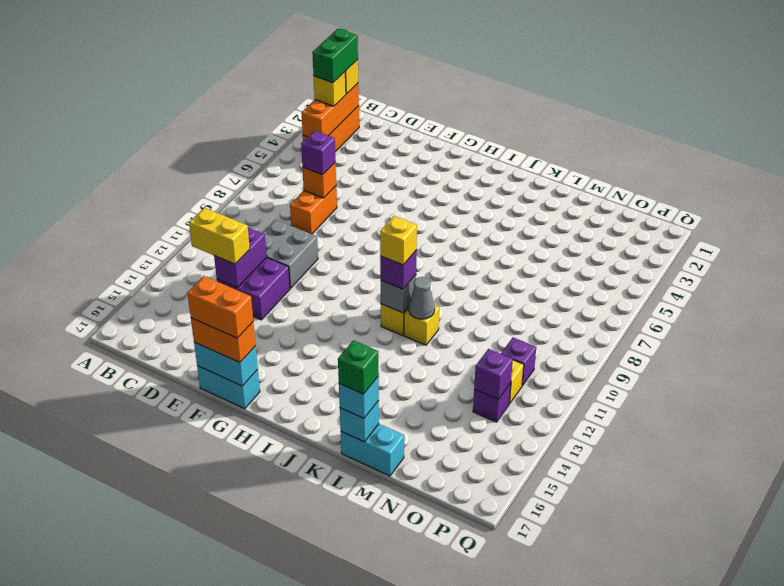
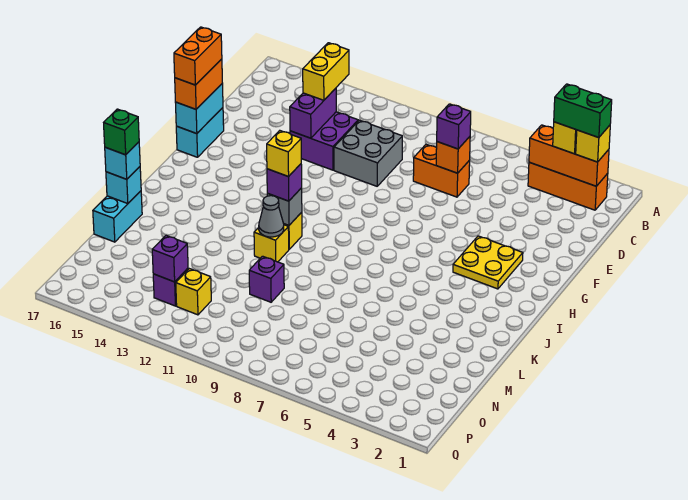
purple 1x2 brick [214,228,267,287] -> purple 1x2 brick turned to [290,88,336,138]
none -> yellow 2x2 plate [453,236,523,289]
purple 1x1 brick [501,337,536,386] -> purple 1x1 brick moved to [249,256,284,302]

